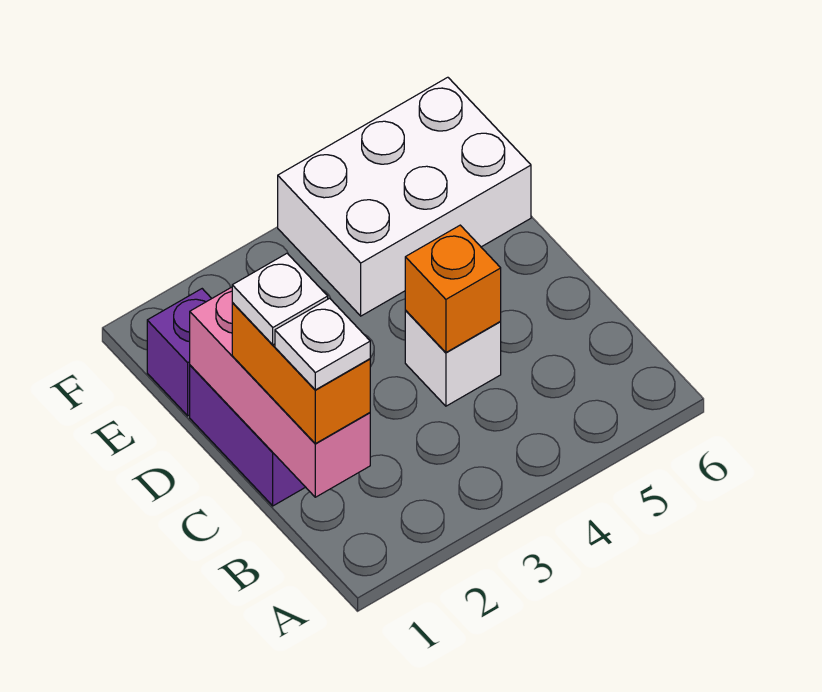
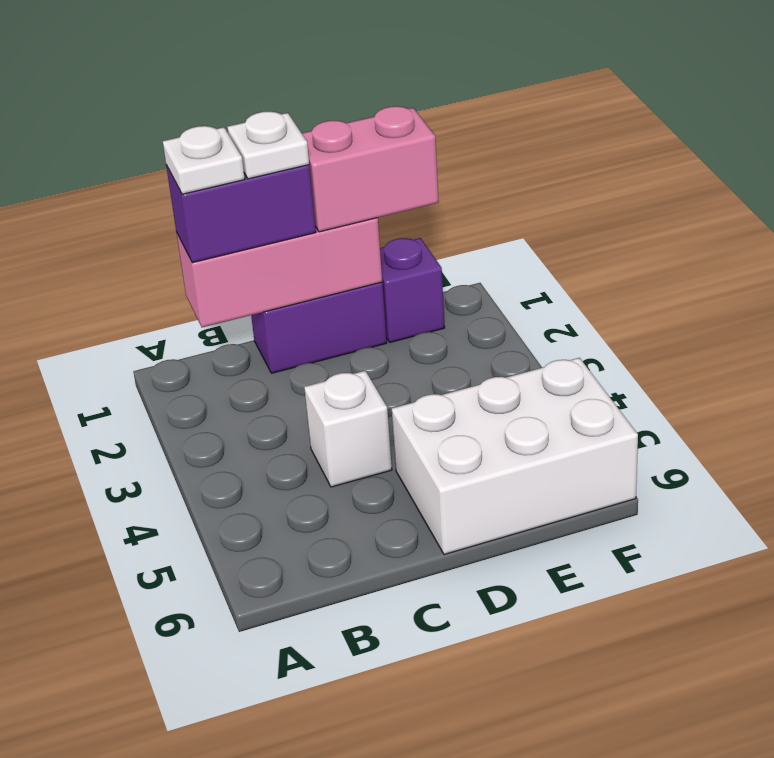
orange 1x2 brick [232,303,370,444] -> purple 1x2 brick [166,165,316,263]
orange 1x1 brick [405,225,501,352] -> none
none -> pink 1x2 brick [302,106,439,232]
white 2x3 brick [278,77,531,316] -> white 2x3 brick turned to [392,358,638,555]

